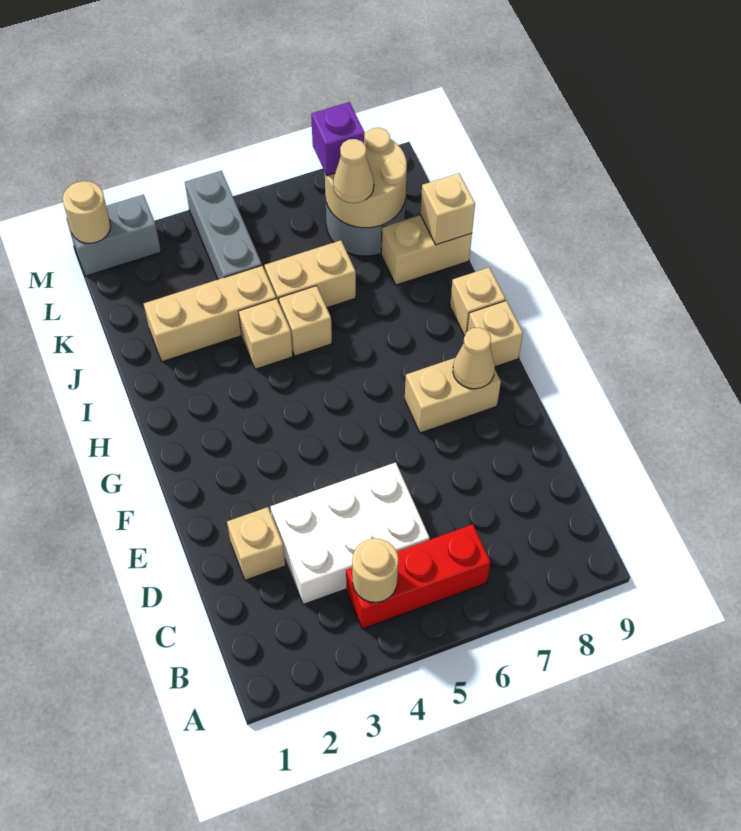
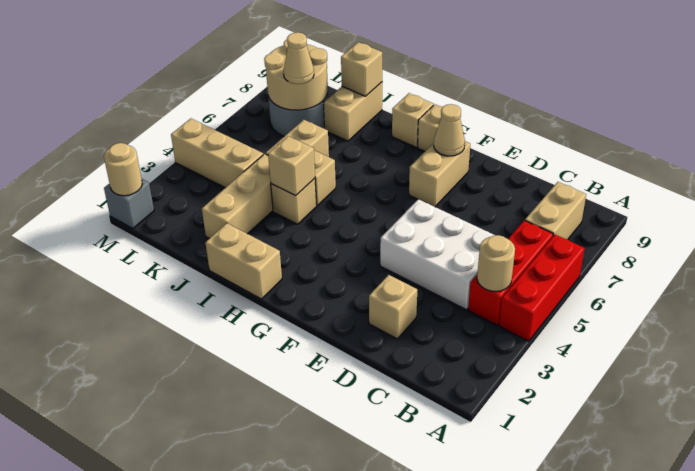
none -> red 1x3 brick [499,235,585,341]
none -> tan 1x2 brick [525,182,586,239]
white 2x3 brick [270,462,430,604] -> white 2x3 brick turned to [380,199,495,310]
none -> tan 1x2 brick [205,223,282,299]
none -> tan 1x1 brick [268,136,315,196]
grey 1x3 brick [185,171,262,279] -> tan 1x3 brick [171,119,263,188]
purple 1x1 brick [311,102,364,176] -> none
grey 1x2 brick [66,195,161,276] -> grey 1x1 brick [104,179,154,228]

